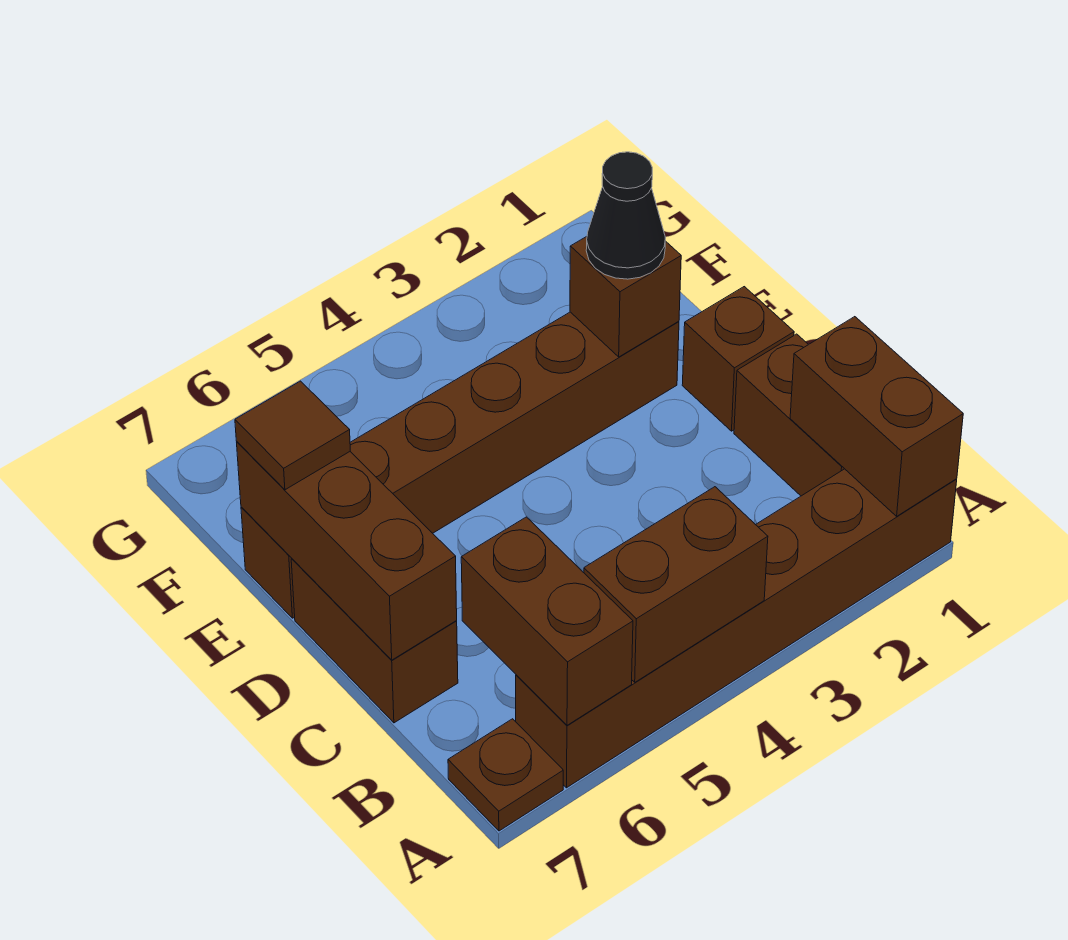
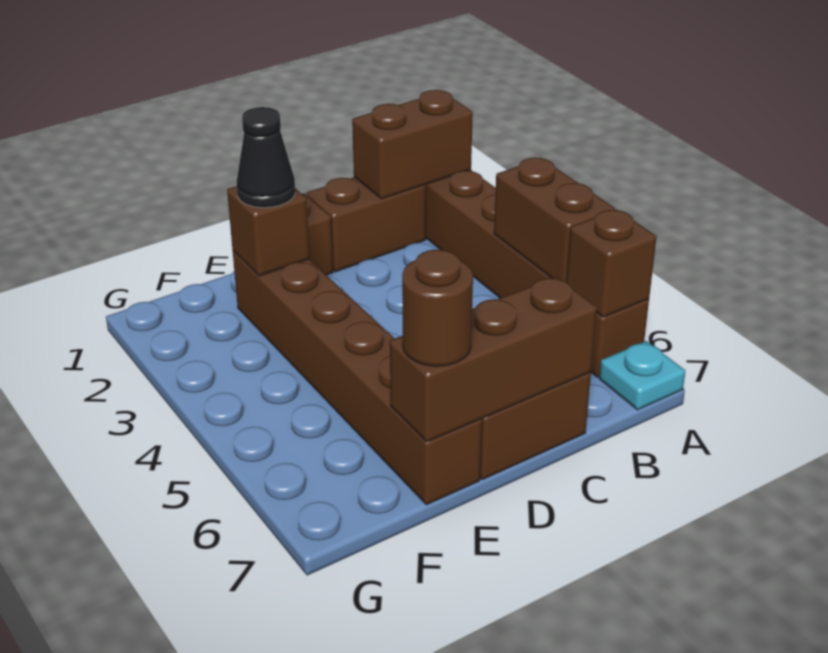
brown 1x2 brick [461,517,633,725] -> brown 1x1 brick [566,210,657,317]
brown 1x1 plate [448,719,563,831] -> cyan 1x1 plate [599,341,685,410]
brown 1x1 tile [235,381,350,490] -> brown 1x1 round brick [402,250,473,366]

